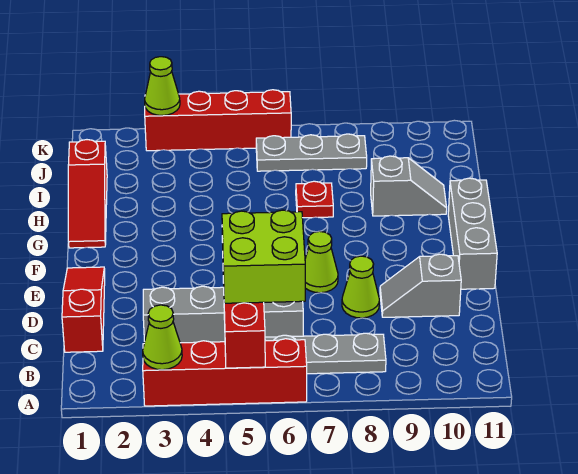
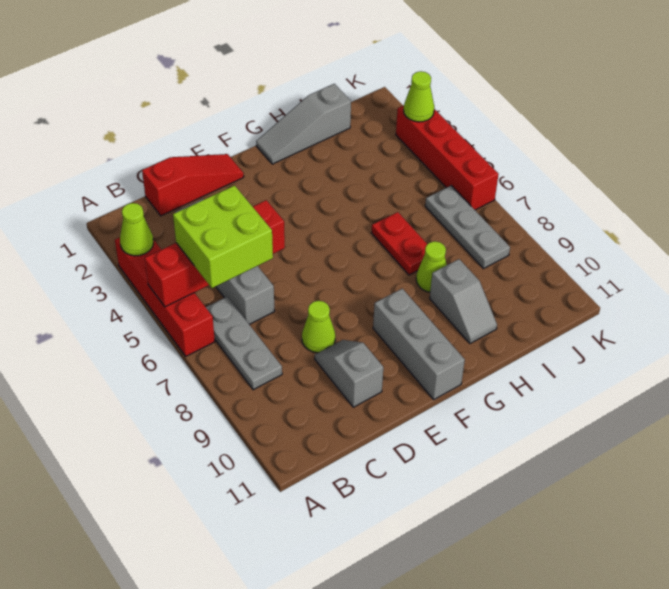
lime 1x1 cone [305,231,338,293] -> lime 1x1 cone moved to [416,241,447,292]
grey 1x3 brick [448,178,497,289] -> grey 1x3 brick turned to [373,289,465,399]
red 1x3 slope [68,140,107,248] -> grey 1x3 slope [256,84,351,164]
red 1x1 plate [296,181,333,218] -> red 1x2 plate [372,212,427,275]

